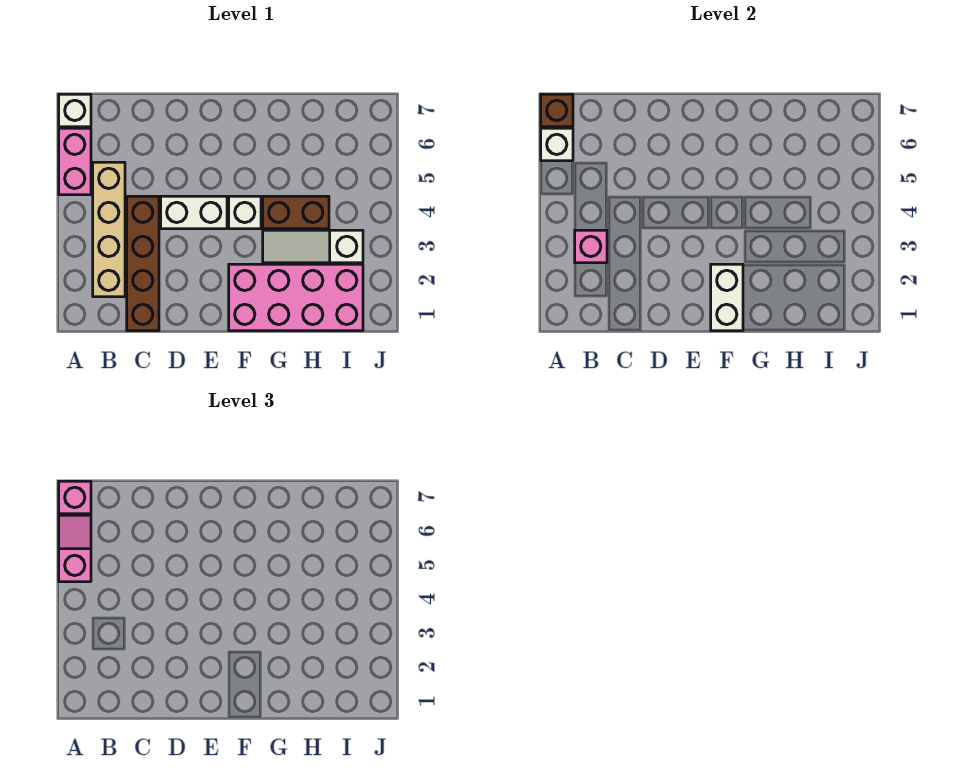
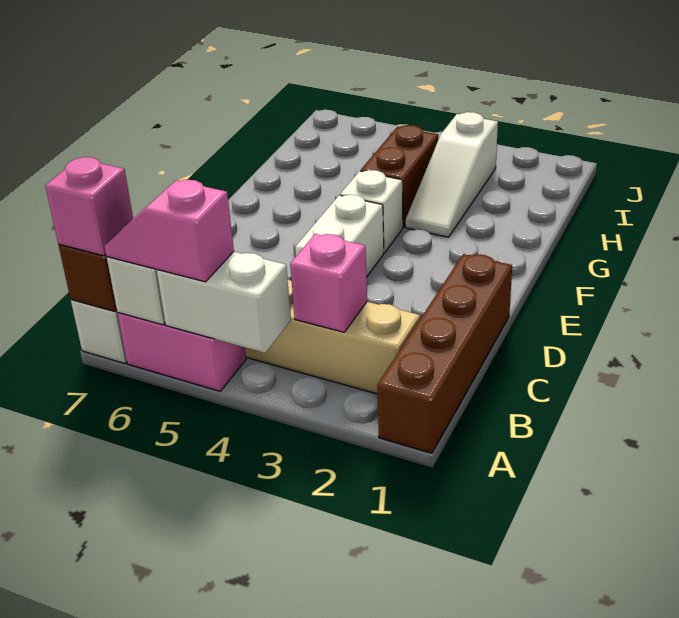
brown 1x4 brick [127,196,159,331] -> brown 1x4 brick turned to [377,254,512,453]
pink 2x4 brick [229,264,363,331] -> none
white 1x2 brick [711,264,743,331] -> white 1x2 brick moved to [157,252,291,353]

